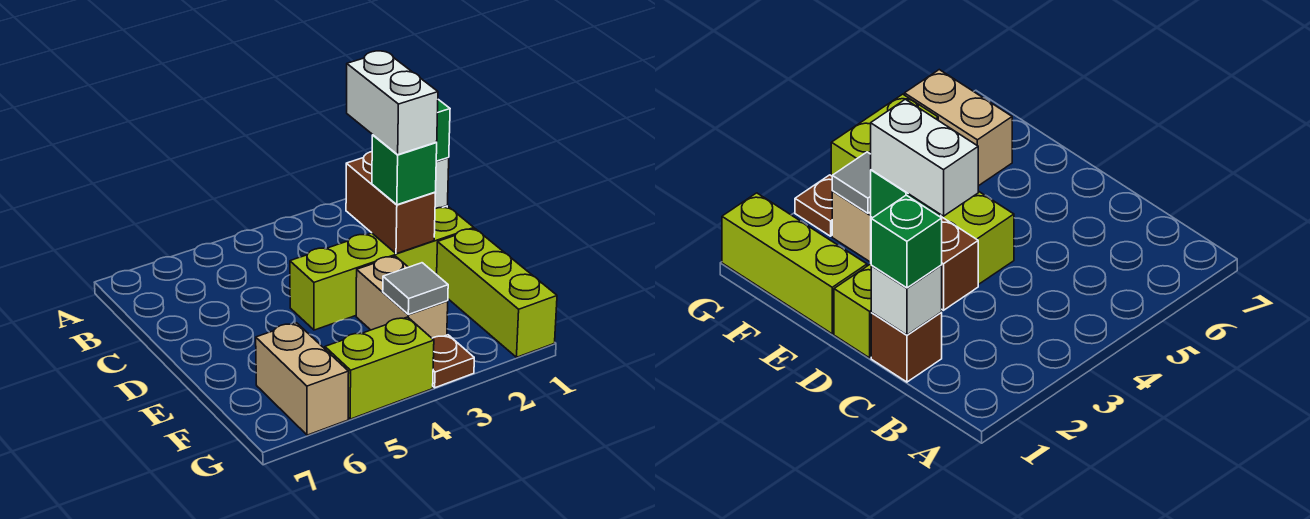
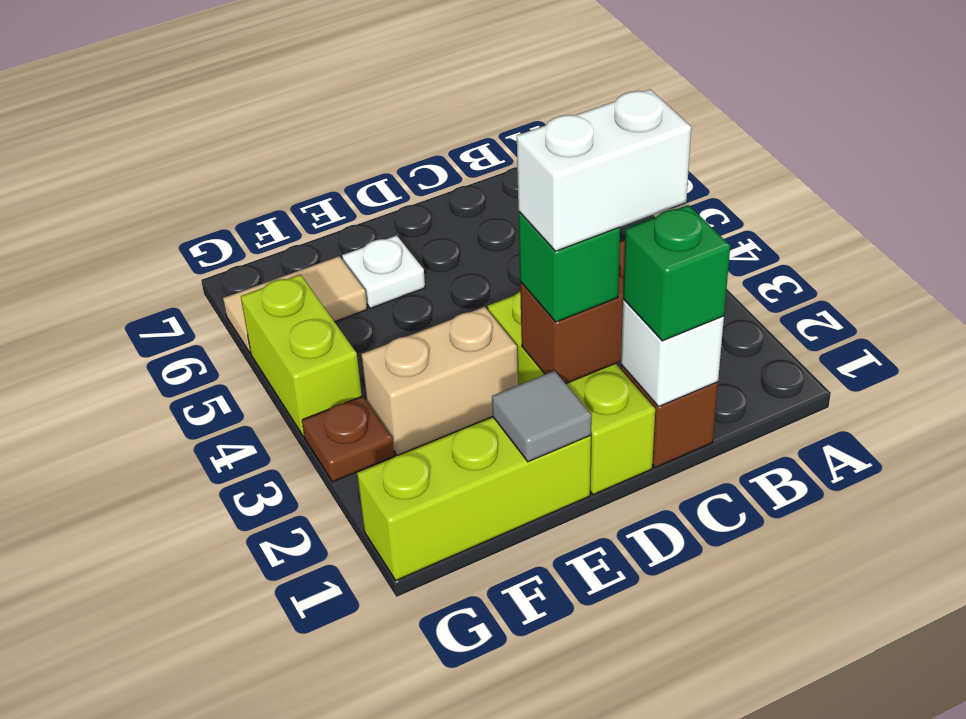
lime 1x4 brick [290,207,474,330] -> lime 1x3 brick [488,292,655,495]
none -> white 1x1 plate [342,235,425,308]
grey 1x1 tile [383,263,448,314] -> grey 1x1 tile moved to [492,371,591,462]
tan 1x2 brick [256,323,349,435] -> tan 1x2 tile [223,256,367,353]

